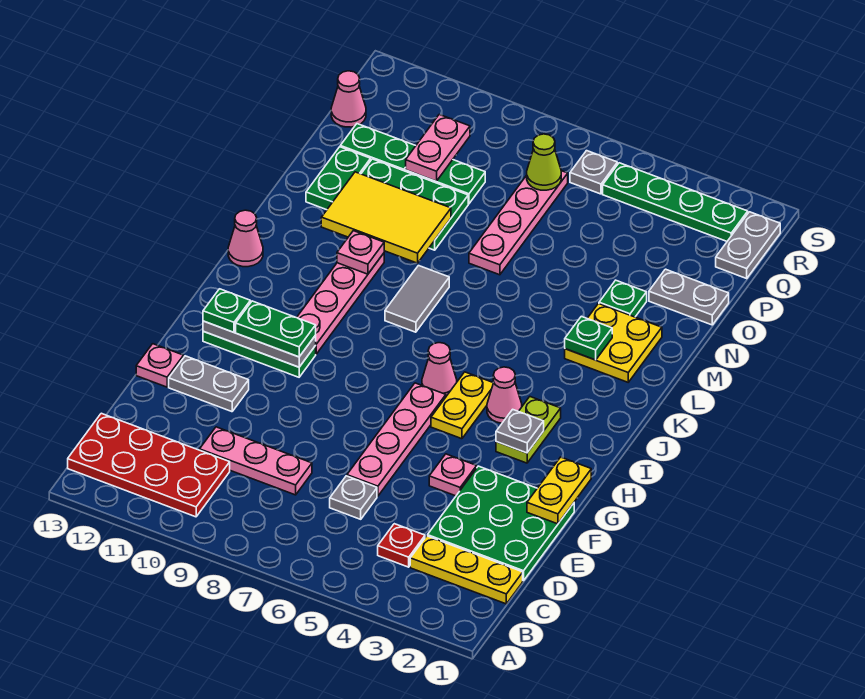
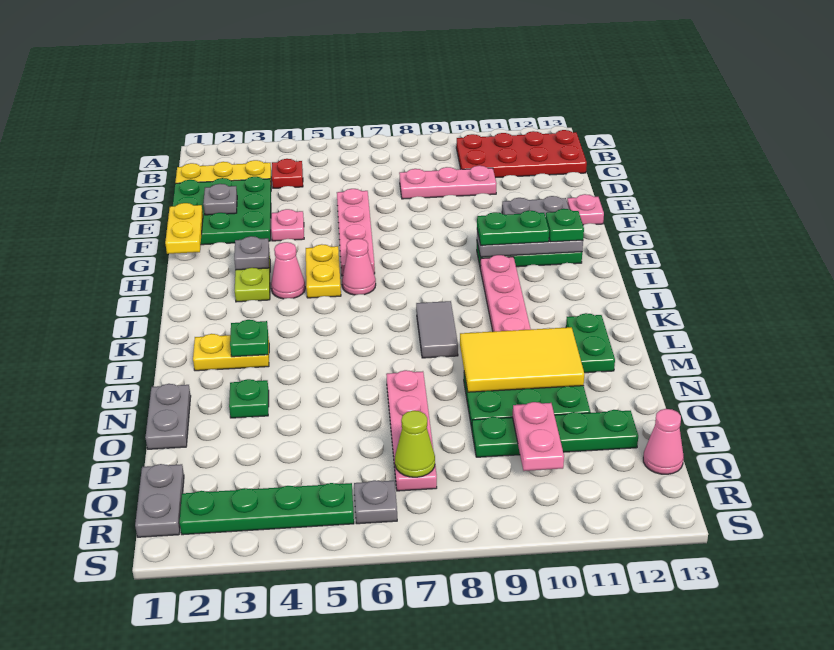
grey 1x1 plate [330,476,377,519] -> grey 1x1 plate moved to [203,184,237,215]
pink 1x1 cone [228,210,263,267] -> none
yellow 2x2 plate [565,304,662,382] -> yellow 1x2 plate [193,334,269,371]
pink 1x1 plate [337,231,384,274] -> none
green 1x2 plate [306,147,371,210] -> green 1x2 plate moved to [566,313,615,373]
grey 1x2 plate [649,269,729,325] -> grey 1x2 plate turned to [145,384,191,449]

